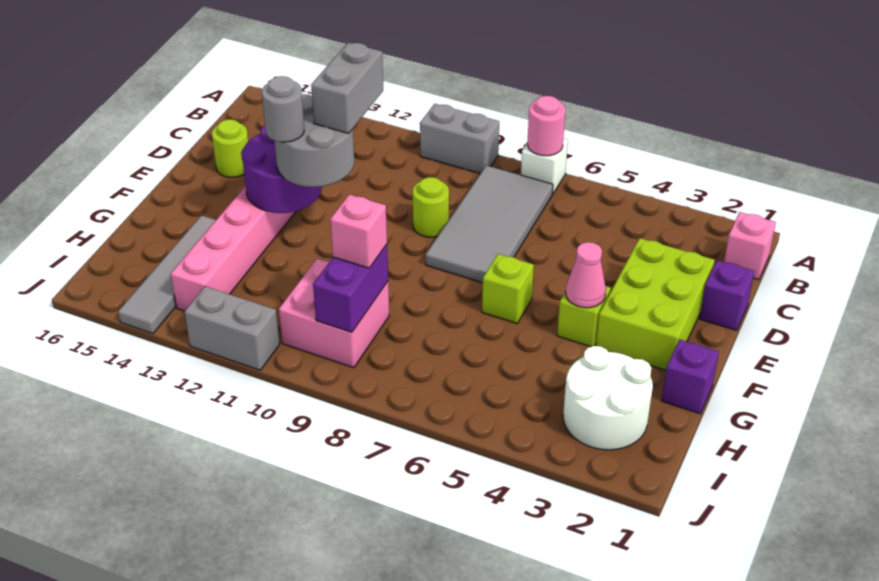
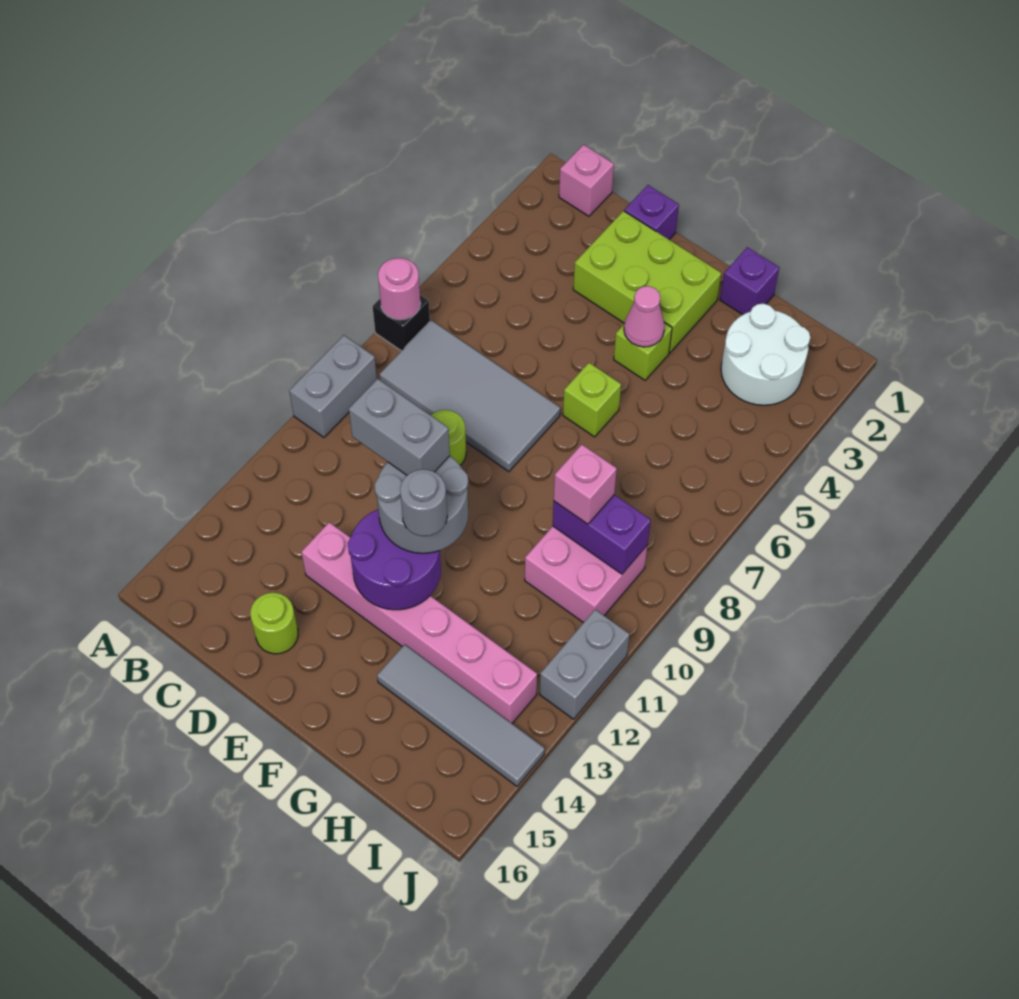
white 1x1 brick [521,138,568,194] -> black 1x1 brick [373,295,430,351]

